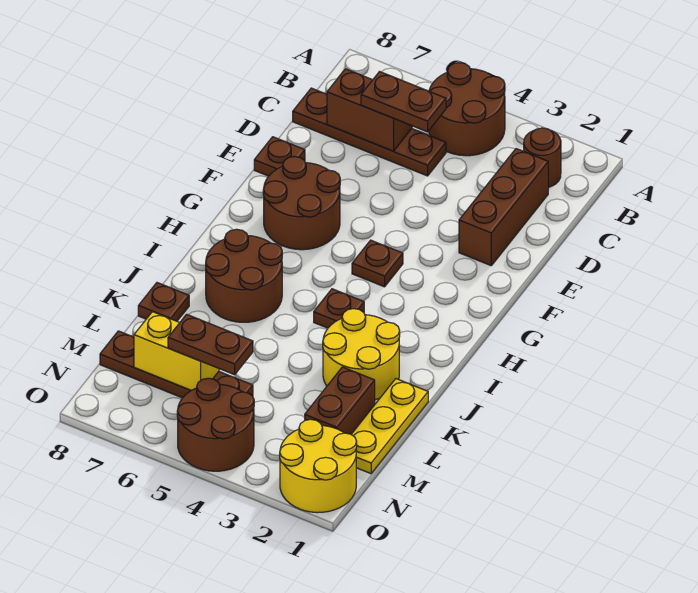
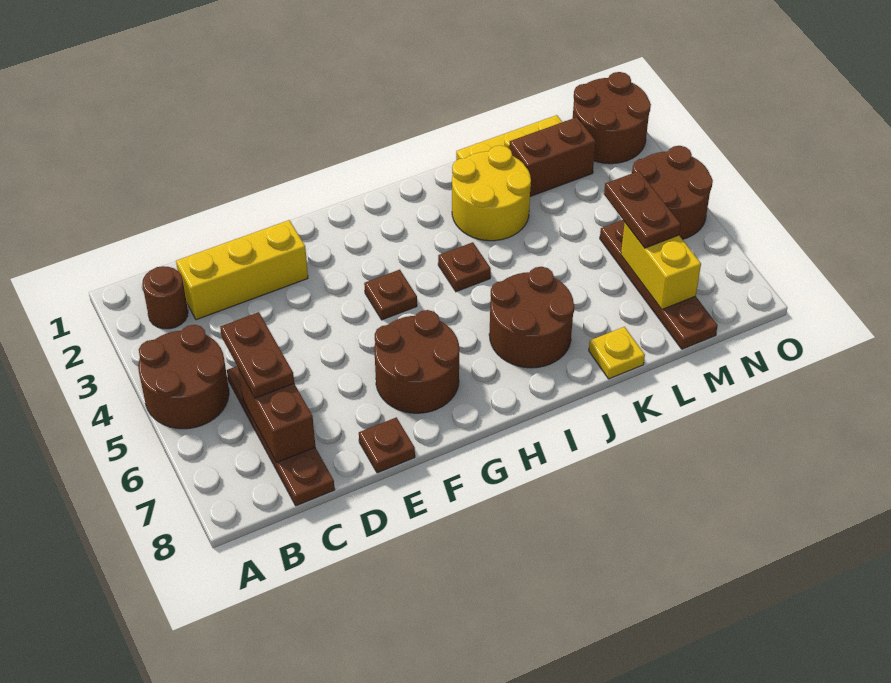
brown 1x3 brick [459,149,548,265] -> yellow 1x3 brick [176,220,308,320]
brown 1x1 plate [138,283,189,321] -> yellow 1x1 plate [589,327,645,379]
yellow 2x2 round brick [280,419,357,513] -> brown 2x2 round brick [573,72,651,164]

